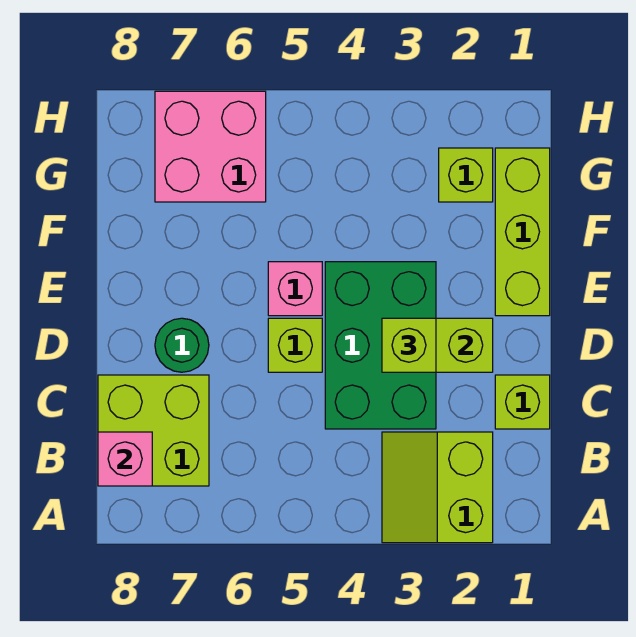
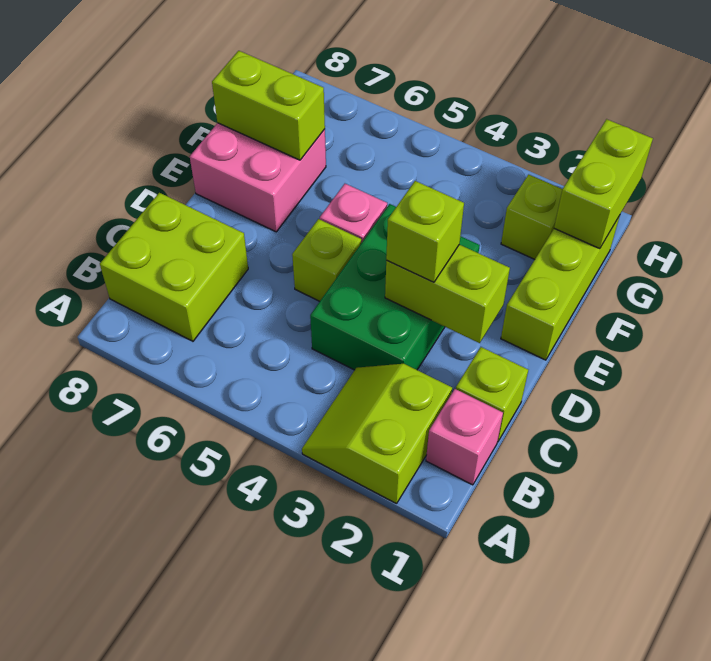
pink 1x1 brick [98,432,152,486] -> pink 1x1 brick moved to [426,389,503,485]
green 1x1 round brick [155,318,209,372] -> none
none -> lime 1x2 brick [212,51,325,160]
none -> lime 1x2 brick [554,119,653,249]
pink 2x2 brick [155,91,266,202] -> pink 2x2 brick moved to [190,123,326,232]

